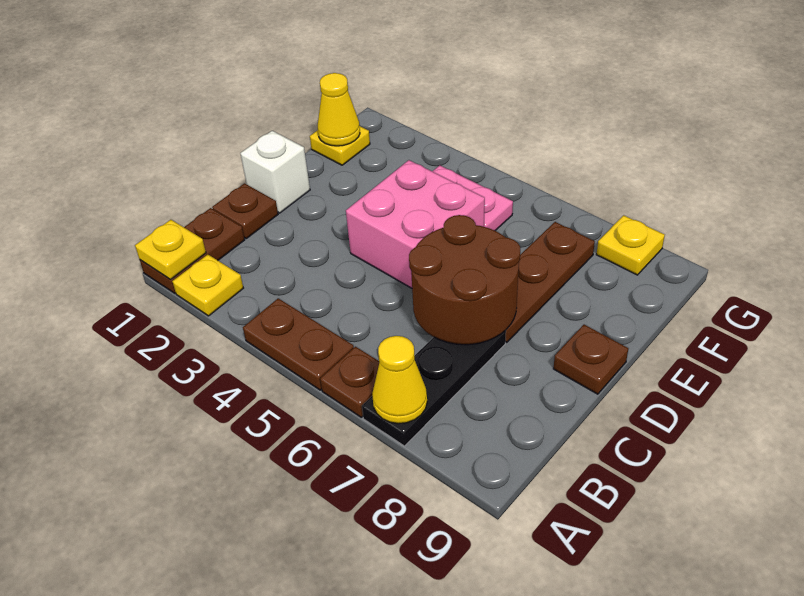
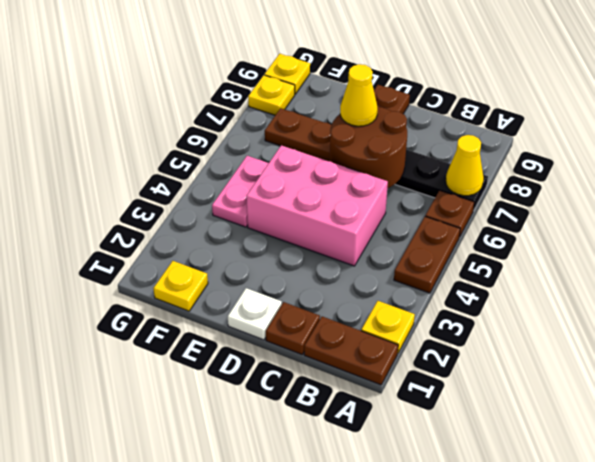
yellow 1x1 plate [135,220,206,279] -> yellow 1x1 plate moved to [264,54,310,94]
white 1x1 brick [240,131,310,213] -> white 1x1 plate [228,288,282,340]
pink 2x2 brick [346,160,485,288] -> pink 2x3 brick [246,145,388,266]
yellow 1x1 cone [318,73,360,146] -> yellow 1x1 cone moved to [340,64,378,126]

